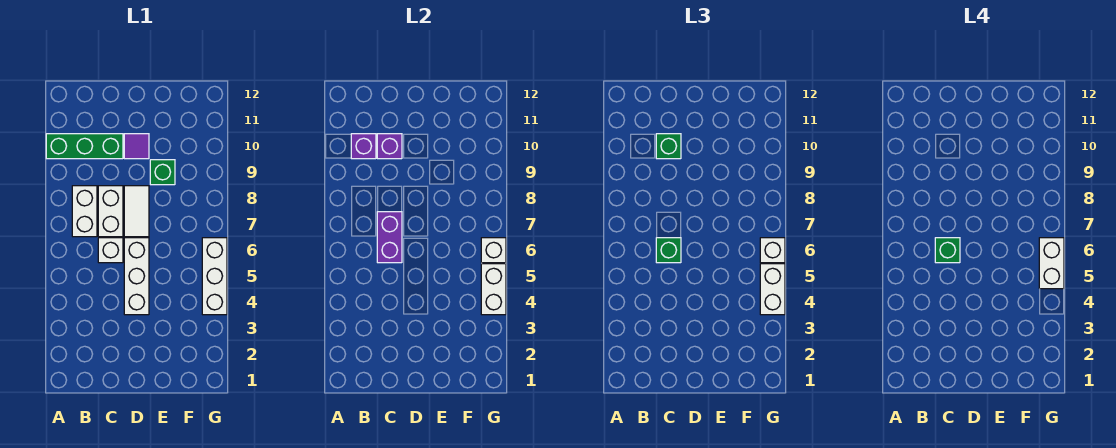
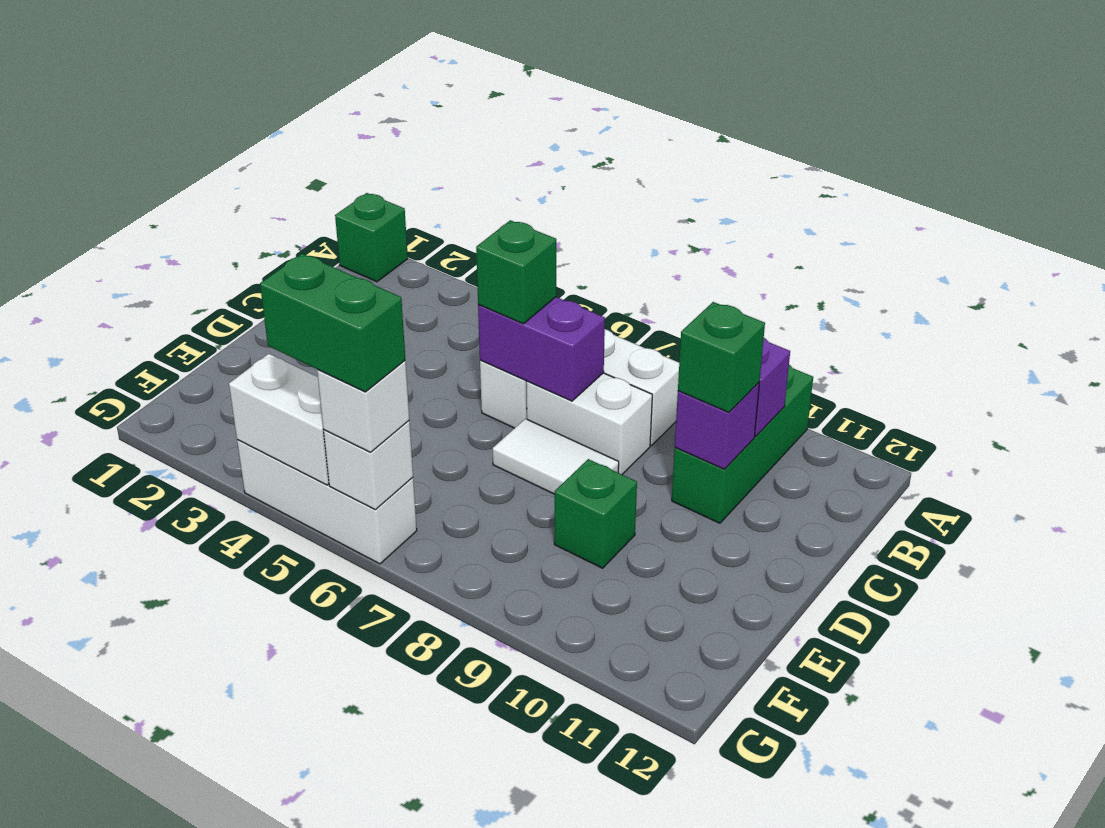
green 1x1 brick [935,238,960,263] -> green 1x1 brick moved to [335,193,408,282]
white 1x3 brick [124,238,149,315] -> none
purple 1x1 tile [124,134,149,159] -> none
white 1x2 brick [760,264,785,315] -> none
white 1x2 brick [1039,238,1064,289] -> green 1x2 brick [260,254,405,392]

